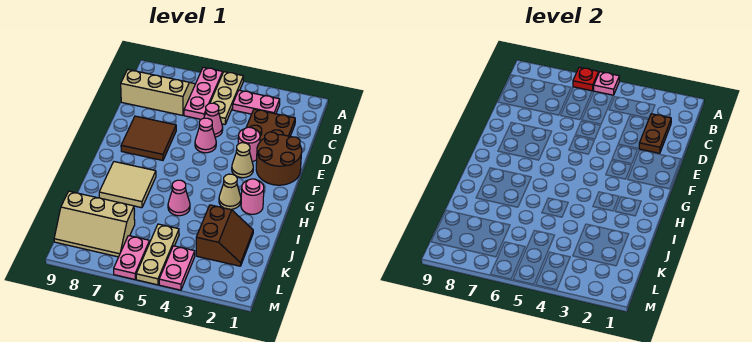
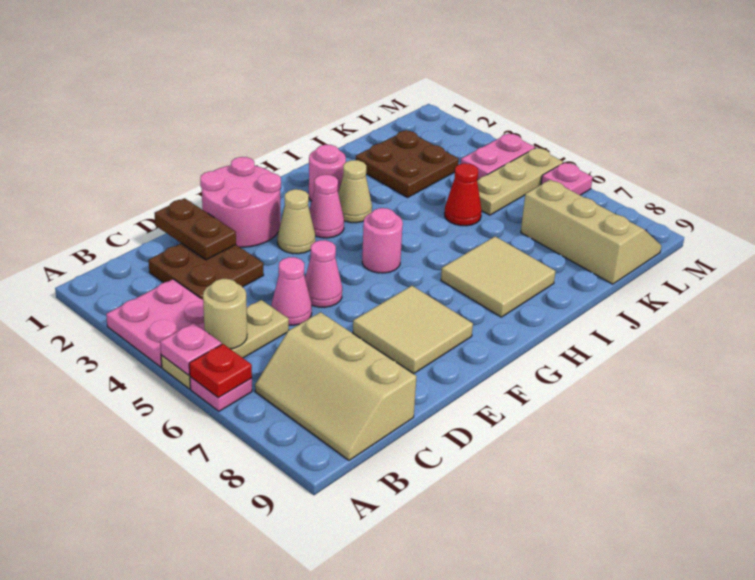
pink 1x3 plate [184,67,223,119] -> pink 1x1 plate [190,377,252,411]
pink 1x2 plate [233,90,280,114] -> pink 2x2 plate [106,279,204,367]
none -> tan 1x1 round brick [203,279,247,349]
brown 1x2 plate [639,114,671,153] -> brown 1x2 plate turned to [154,198,236,260]
brown 2x2 round brick [256,132,302,185] -> pink 2x2 round brick [200,157,281,247]
pink 1x1 round brick [238,127,260,162] -> pink 1x1 round brick moved to [362,208,403,273]
brown 2x2 tile [121,116,176,160] -> tan 2x2 tile [353,286,473,374]
pink 1x1 cone [168,180,190,216] -> pink 1x1 cone moved to [309,175,344,238]
brown 2x2 slope [196,205,253,266] -> brown 2x2 plate [356,130,459,197]
none -> red 1x1 cone [444,163,482,226]
pink 1x2 plate [114,236,150,279] -> pink 1x1 plate [541,163,593,195]

